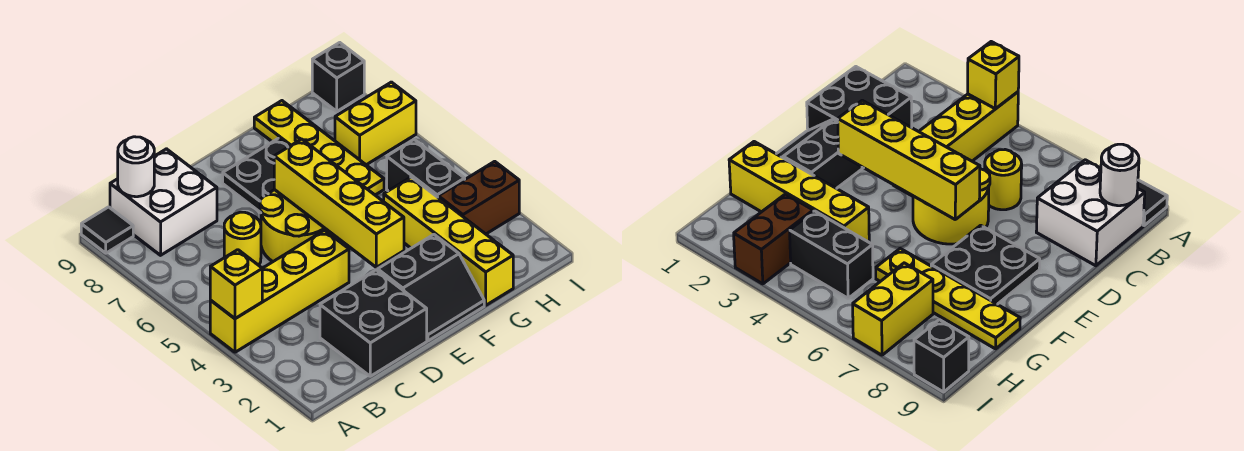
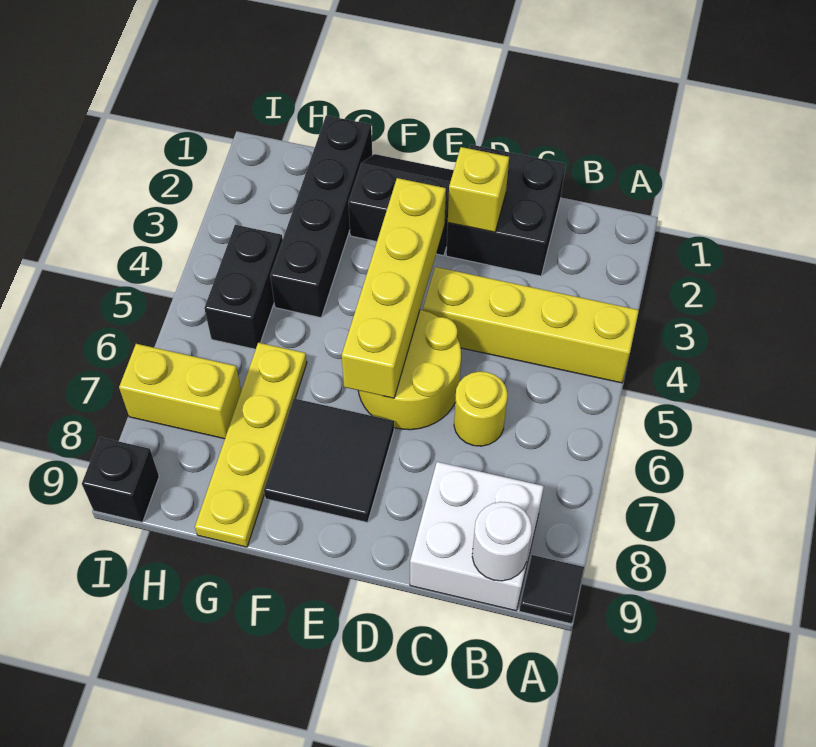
yellow 1x1 brick [210,250,262,319] -> yellow 1x1 brick moved to [448,147,509,232]
black 2x2 plate [223,138,289,213] -> black 2x2 tile [264,399,394,522]
yellow 1x4 brick [384,177,513,305] -> black 1x4 brick [270,116,372,318]
brown 1x2 brick [438,161,519,234] -> none

